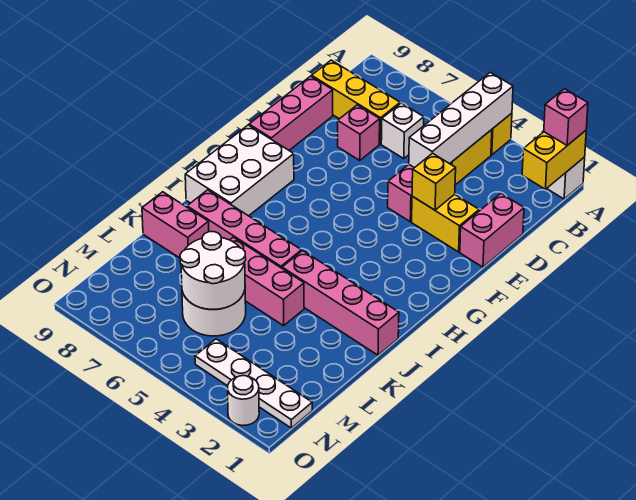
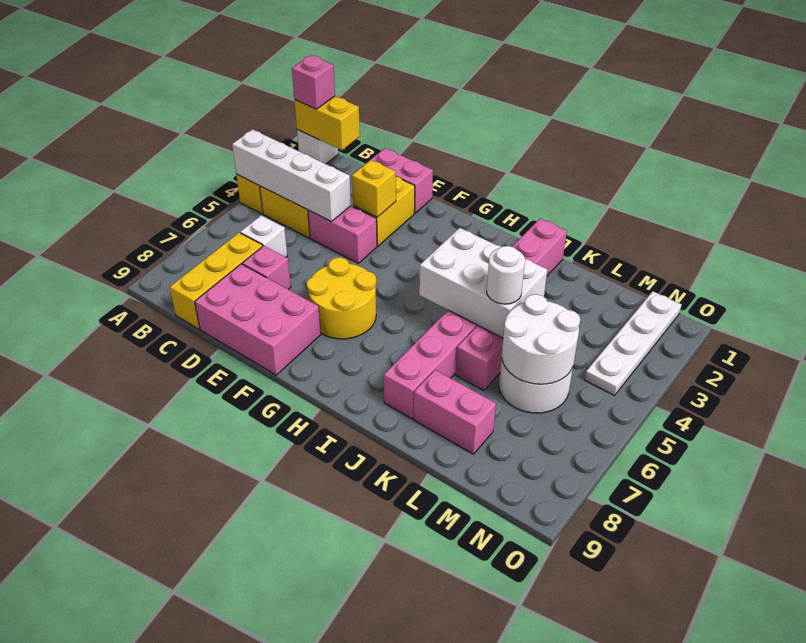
pink 1x3 brick [249,76,333,150] -> pink 2x3 brick [195,264,321,375]
none -> yellow 2x2 round brick [307,257,376,339]
white 2x3 brick [185,125,294,216] -> white 2x3 brick moved to [419,228,547,338]
pink 1x2 brick [142,192,209,258] -> pink 1x2 brick turned to [414,370,496,454]
white 1x1 round brick [227,376,259,426] -> white 1x1 round brick moved to [487,246,525,304]

